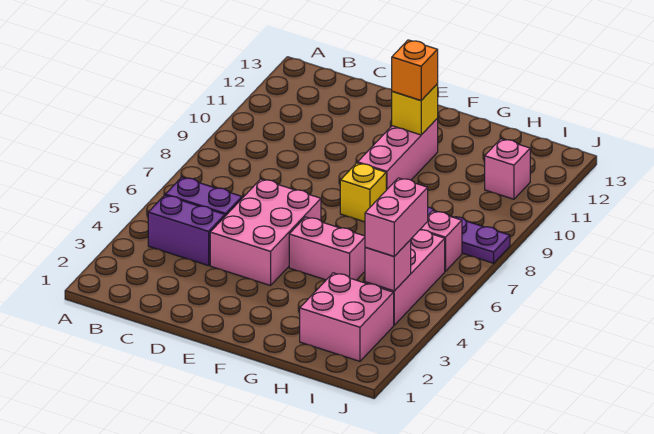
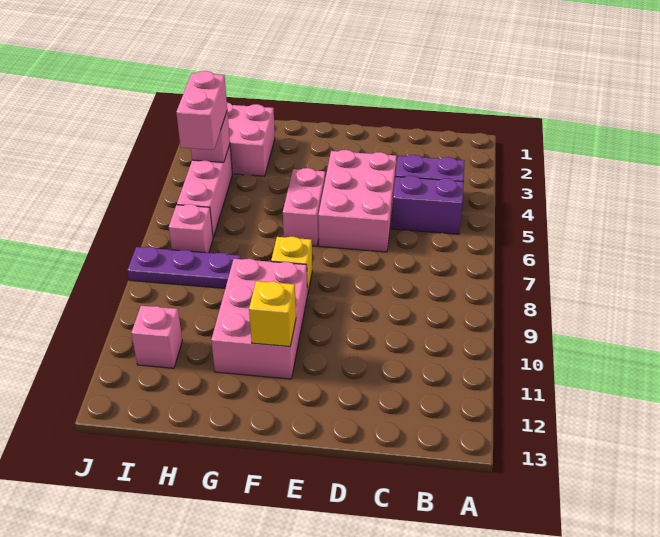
pink 1x2 brick [289,217,365,280] -> pink 1x2 brick turned to [283,168,325,246]
pink 1x3 brick [358,119,438,190] -> pink 2x3 brick [211,259,307,379]
orange 1x1 brick [392,40,438,100] -> none

